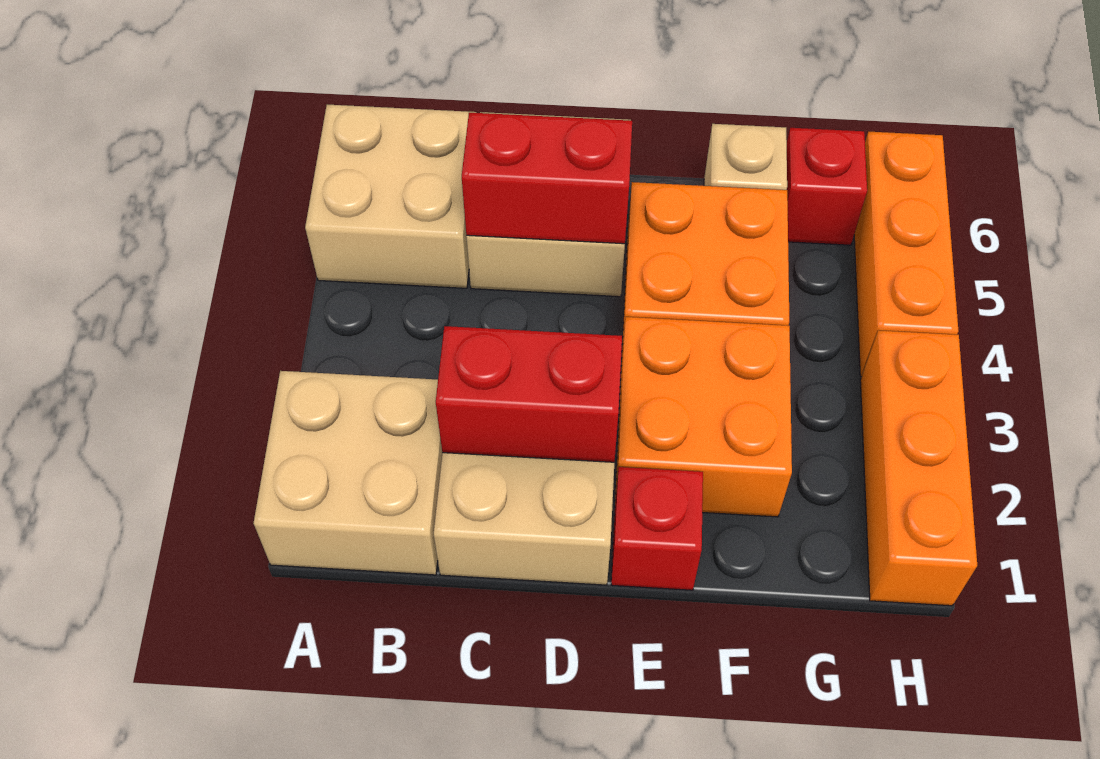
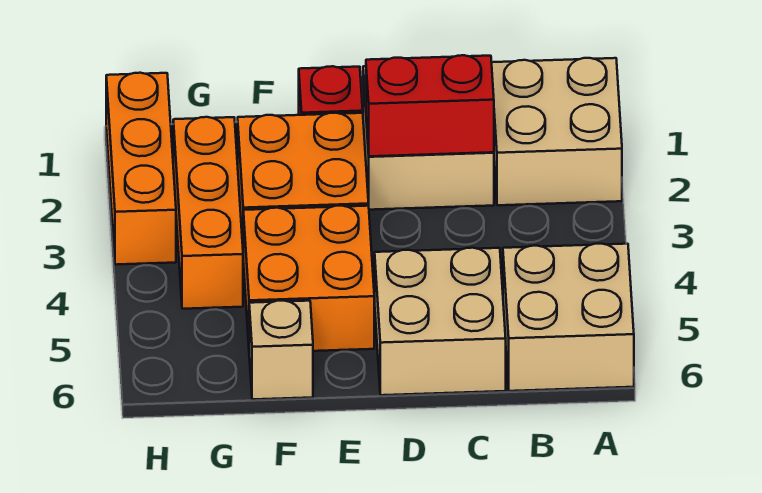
red 1x2 brick [462,113,632,244] -> none
red 1x1 brick [787,128,867,245] -> none
orange 1x3 brick [854,132,958,377] -> orange 1x3 brick moved to [173,117,243,309]

